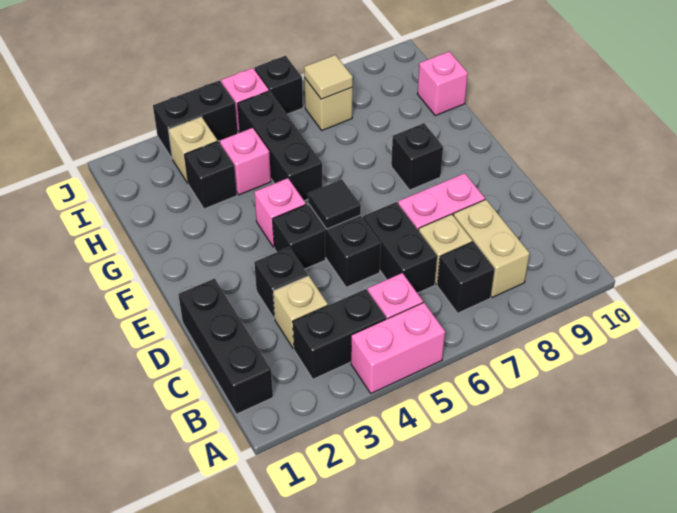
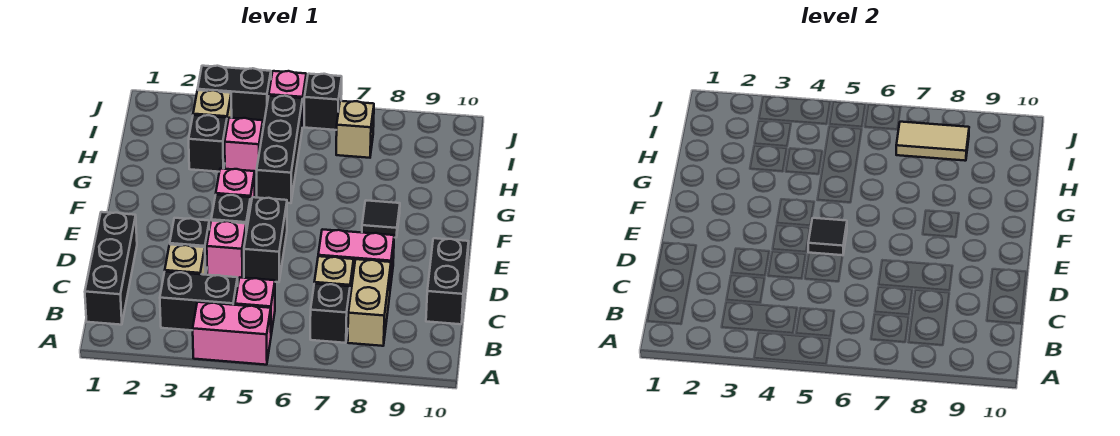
black 1x2 brick [363,202,437,293] -> black 1x2 brick moved to [426,238,469,324]
black 1x1 brick [391,123,443,190] -> black 1x1 tile [362,200,400,238]
pink 1x1 brick [418,52,468,116] -> pink 1x1 brick moved to [207,221,246,279]
tan 1x1 tile [304,55,353,99] -> tan 1x2 tile [896,122,969,161]

